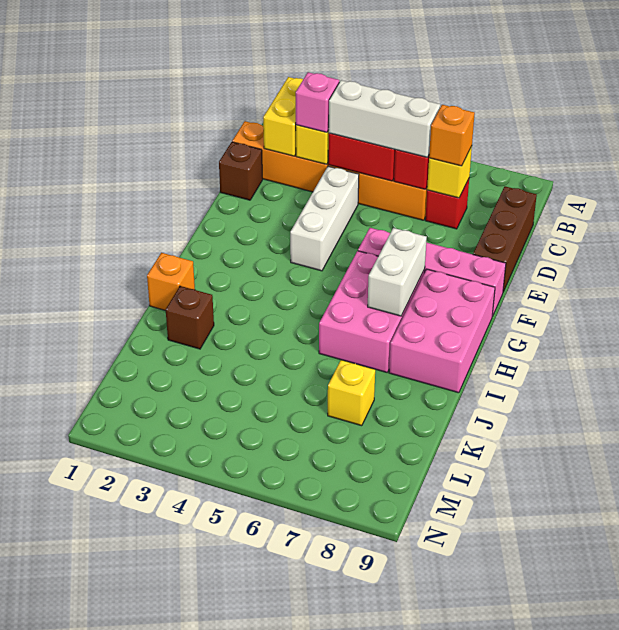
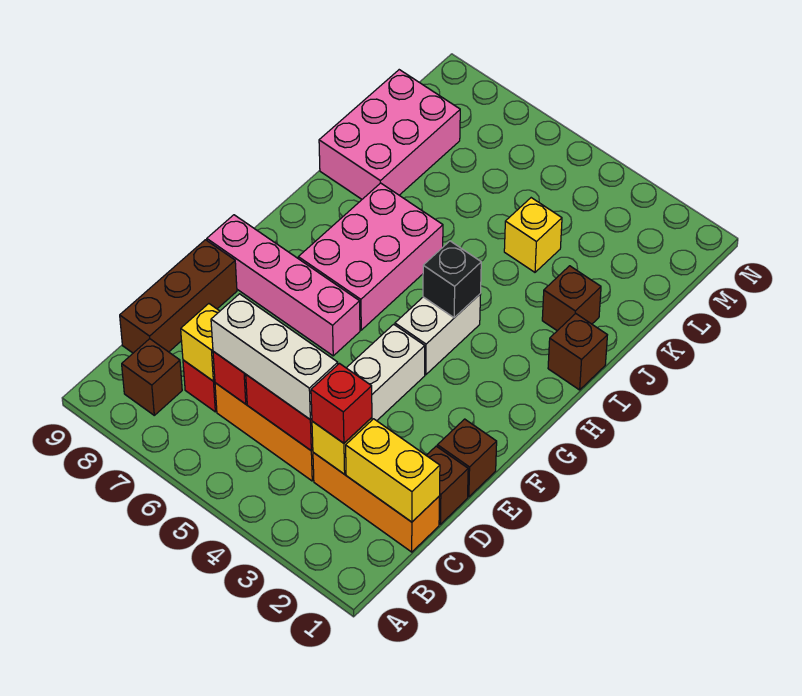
yellow 1x2 brick [263,77,303,156] -> yellow 1x2 brick turned to [346,419,440,522]
none -> brown 1x1 brick [122,339,182,415]
pink 1x1 brick [296,72,339,132] -> red 1x1 brick [311,364,372,443]
orange 1x1 brick [429,105,475,166] -> none
none -> brown 1x1 brick [437,419,497,497]
white 1x2 brick [368,228,427,316] -> white 1x2 brick moved to [395,294,481,375]
pink 2x3 brick [389,269,495,393] -> pink 2x3 brick moved to [319,70,460,199]
none -> black 1x1 brick [423,241,481,318]
orange 1x1 brick [147,253,195,311] -> brown 1x1 brick [548,314,607,390]
yellow 1x1 brick [328,360,375,426] -> yellow 1x1 brick moved to [504,198,562,272]

